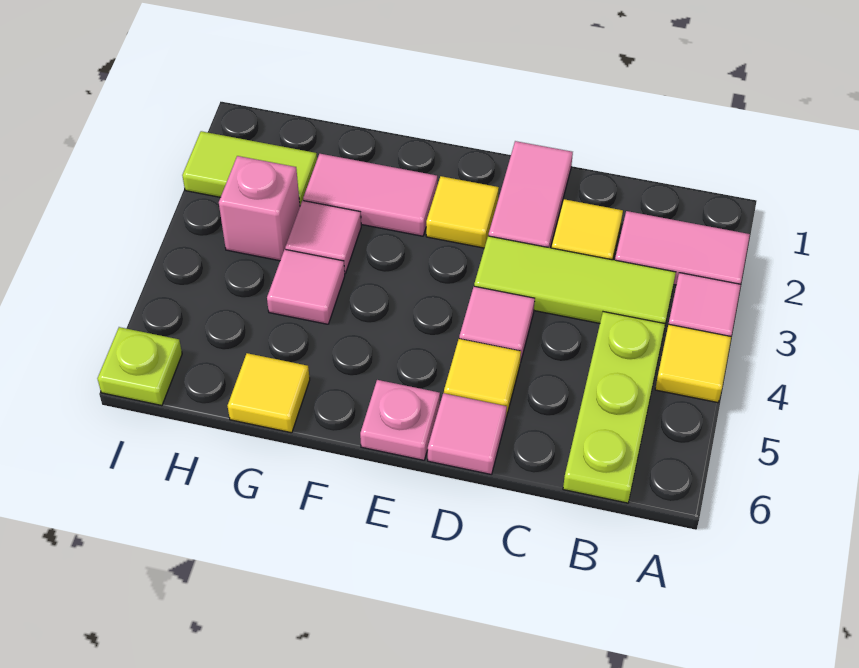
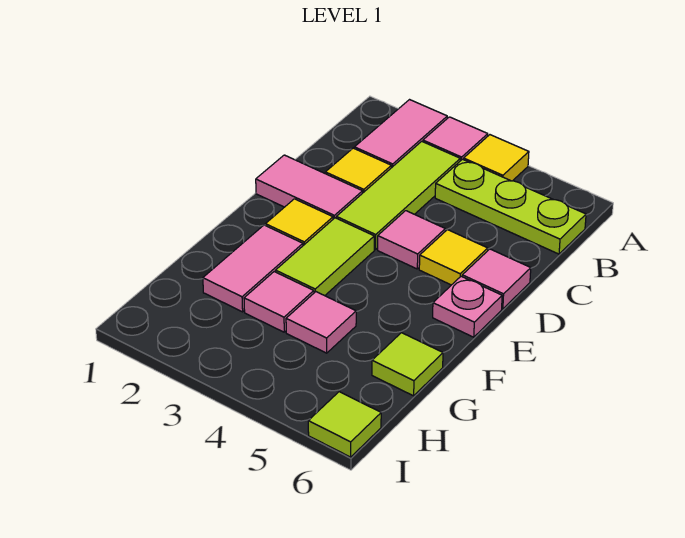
yellow 1x1 tile [228,353,310,433] -> lime 1x1 tile [372,333,443,396]
lime 1x2 tile [182,131,317,205] -> lime 1x2 tile moved to [276,218,374,296]
pink 1x1 brick [219,156,300,261] -> none
lime 1x1 plate [97,327,182,406] -> lime 1x1 tile [308,392,381,457]

